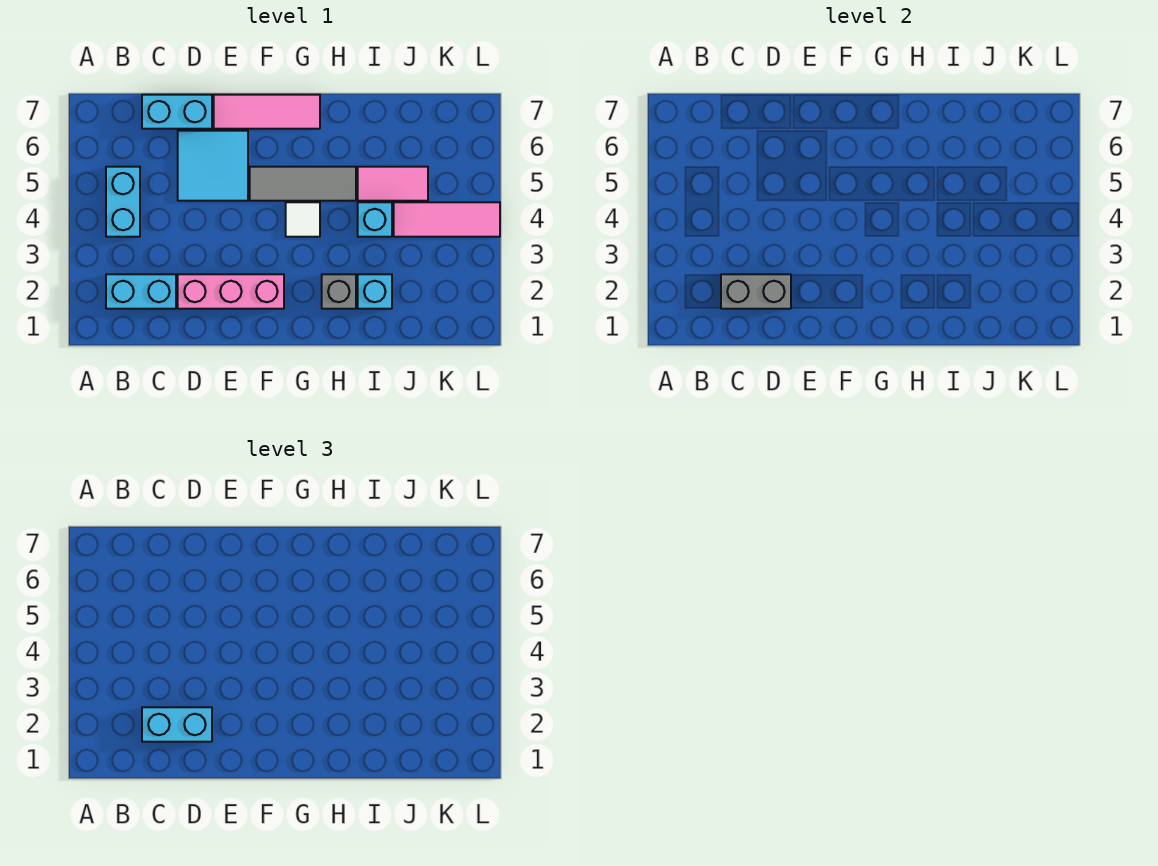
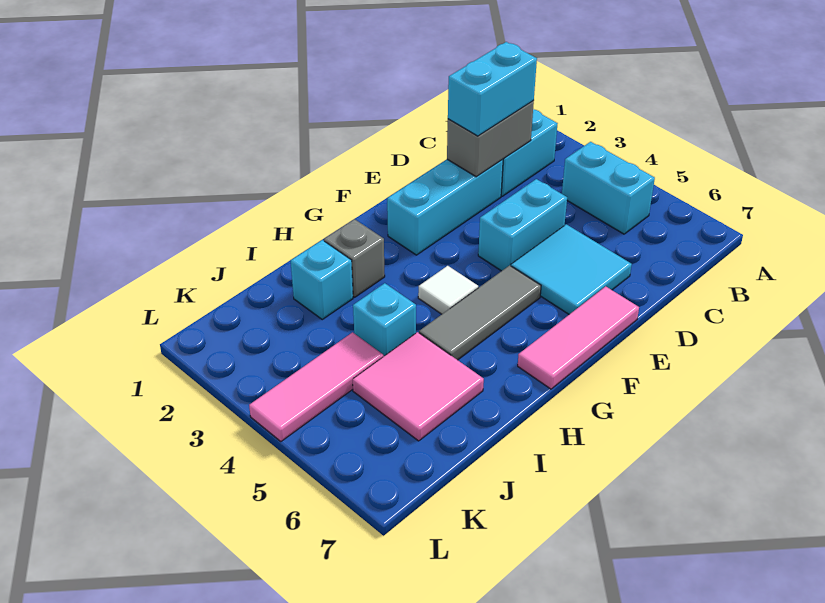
cyan 1x2 brick [142,95,212,129] -> cyan 1x2 brick moved to [478,179,567,271]
pink 1x3 brick [178,274,284,309] -> cyan 1x3 brick [387,159,503,255]
pink 1x2 tile [358,167,428,201] -> pink 2x2 tile [353,332,484,441]

